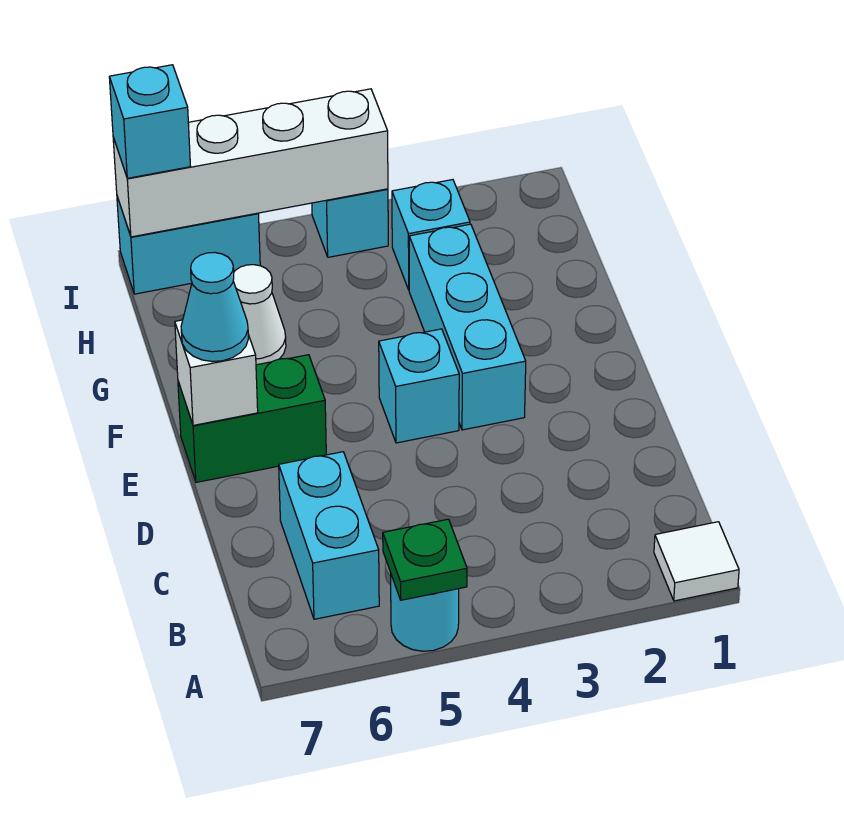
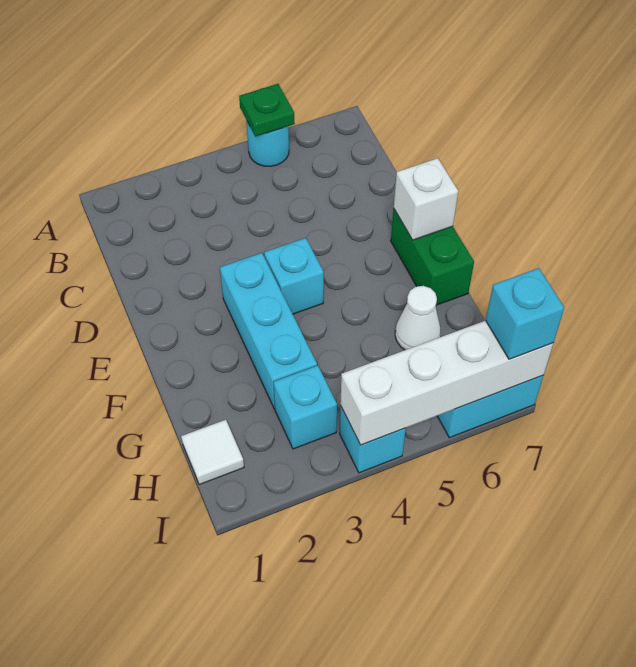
white 1x1 tile [654,522,739,601] -> white 1x1 tile moved to [181,420,244,485]
cyan 1x2 brick [279,452,379,619] -> none
green 1x2 brick [178,355,326,482] -> green 1x2 brick turned to [391,209,474,305]
cyan 1x1 cone [181,252,248,362] -> none

